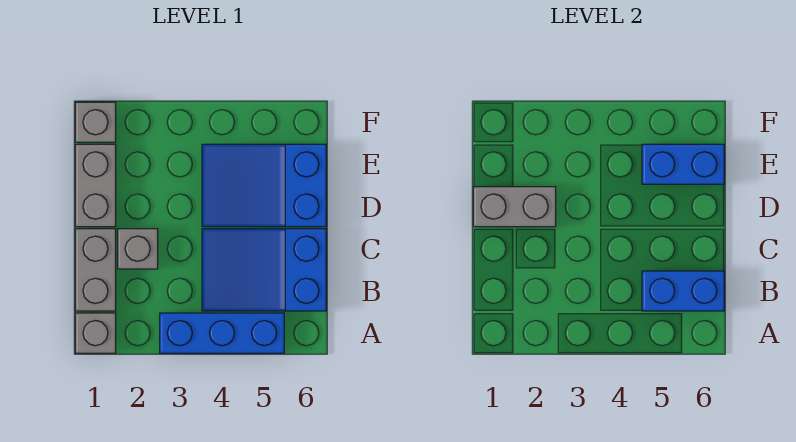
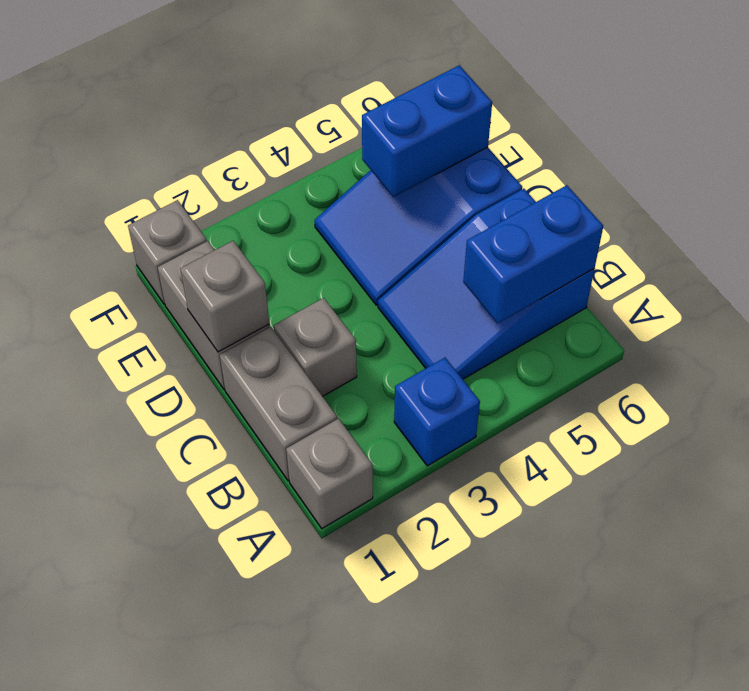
blue 1x3 brick [160,313,284,353] -> blue 1x1 brick [394,358,480,466]
grey 1x2 brick [473,187,556,227] -> grey 1x1 brick [180,241,269,352]

